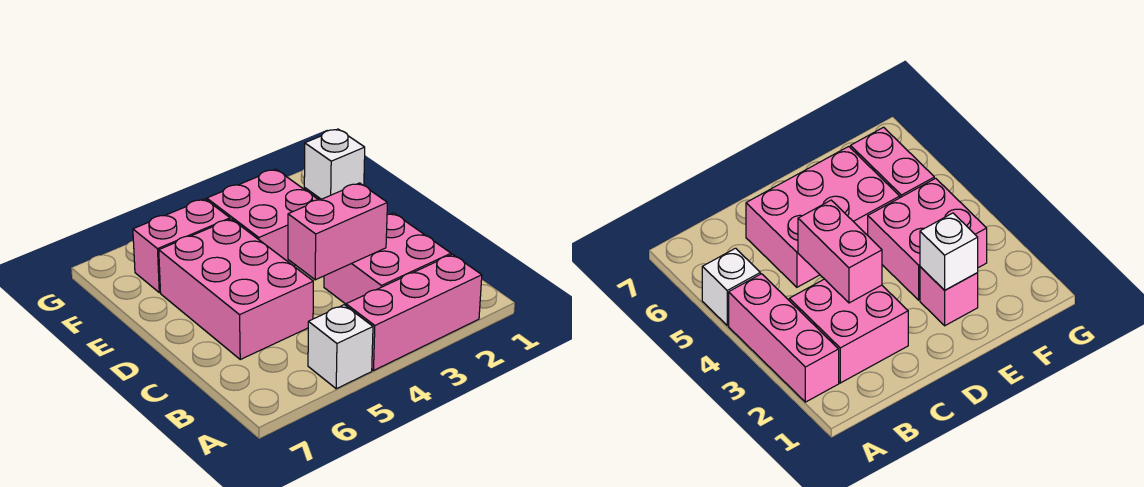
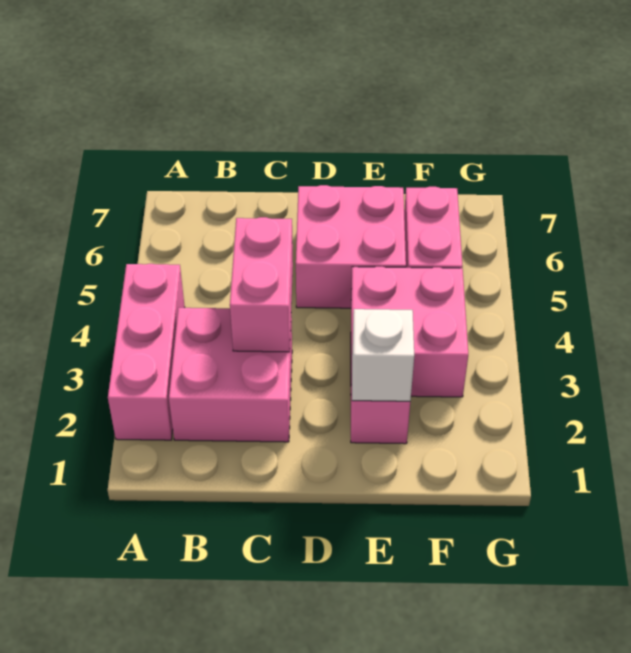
white 1x1 brick [308,305,373,389] -> none
pink 2x3 brick [159,219,313,359] -> pink 2x2 brick [296,185,406,308]

